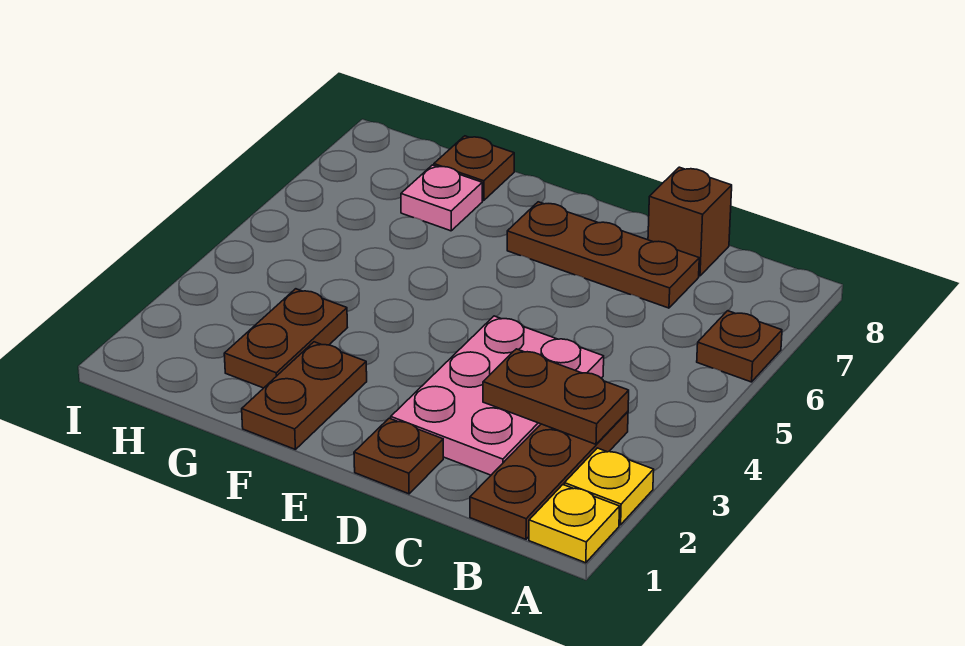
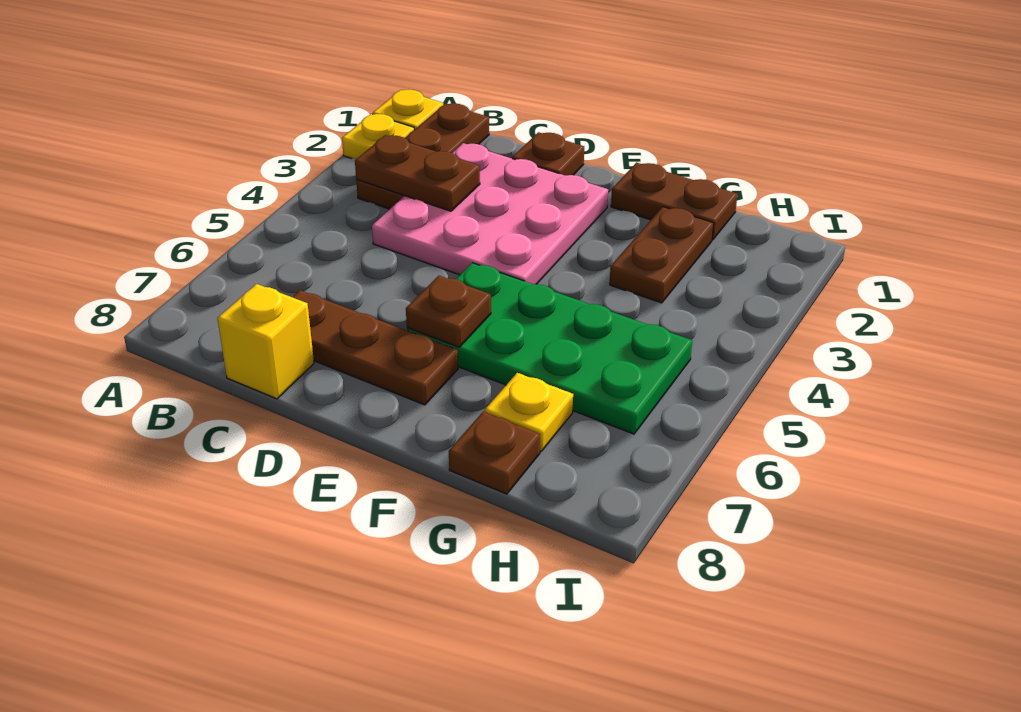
brown 1x1 plate [697,311,782,382] -> brown 1x1 plate moved to [406,276,491,347]
pink 2x3 plate [391,316,604,475] -> pink 3x3 plate [372,143,608,285]
brown 1x1 brick [648,167,732,276] -> yellow 1x1 brick [217,284,314,399]
none -> green 2x4 plate [407,263,692,434]
brown 1x2 plate [242,342,367,450] -> brown 1x2 plate turned to [611,163,738,240]
pink 1x1 plate [401,165,482,231] -> yellow 1x1 plate [485,373,573,451]

